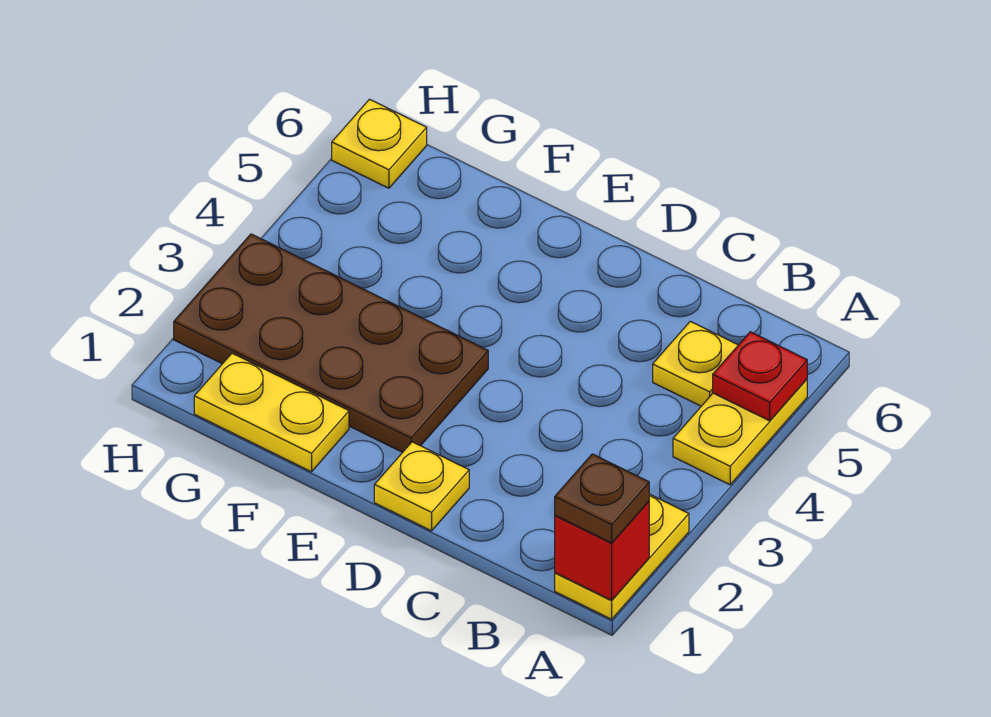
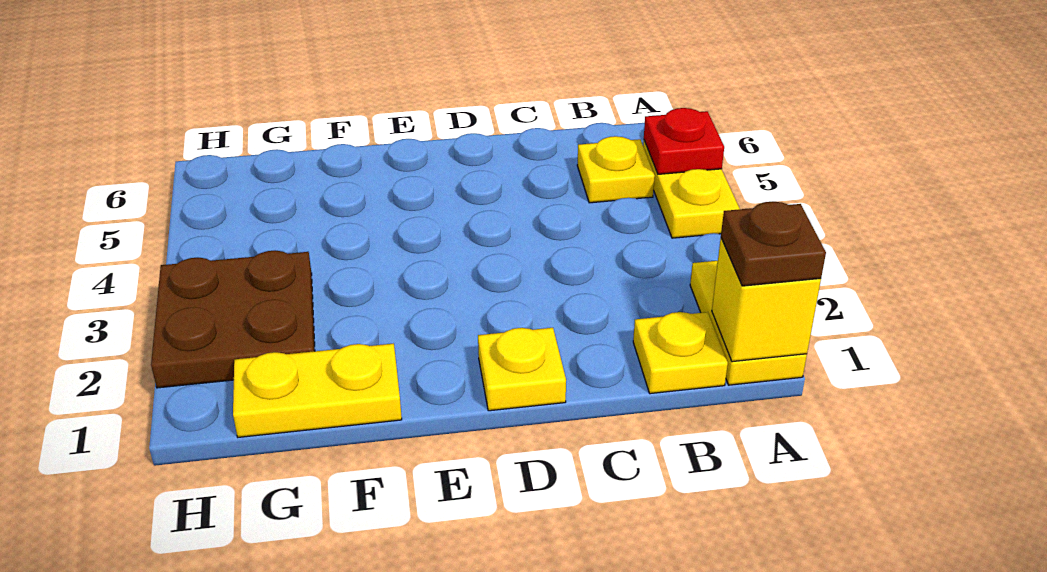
red 1x1 brick [555,502,649,600] -> yellow 1x1 brick [712,238,821,362]
brown 2x4 plate [174,234,488,452] -> brown 2x2 plate [151,251,315,388]
yellow 1x1 plate [332,99,427,188] -> yellow 1x1 plate moved to [633,312,728,394]

